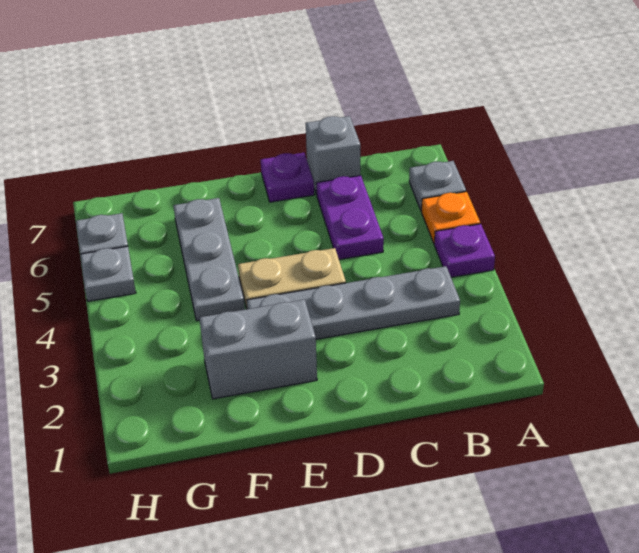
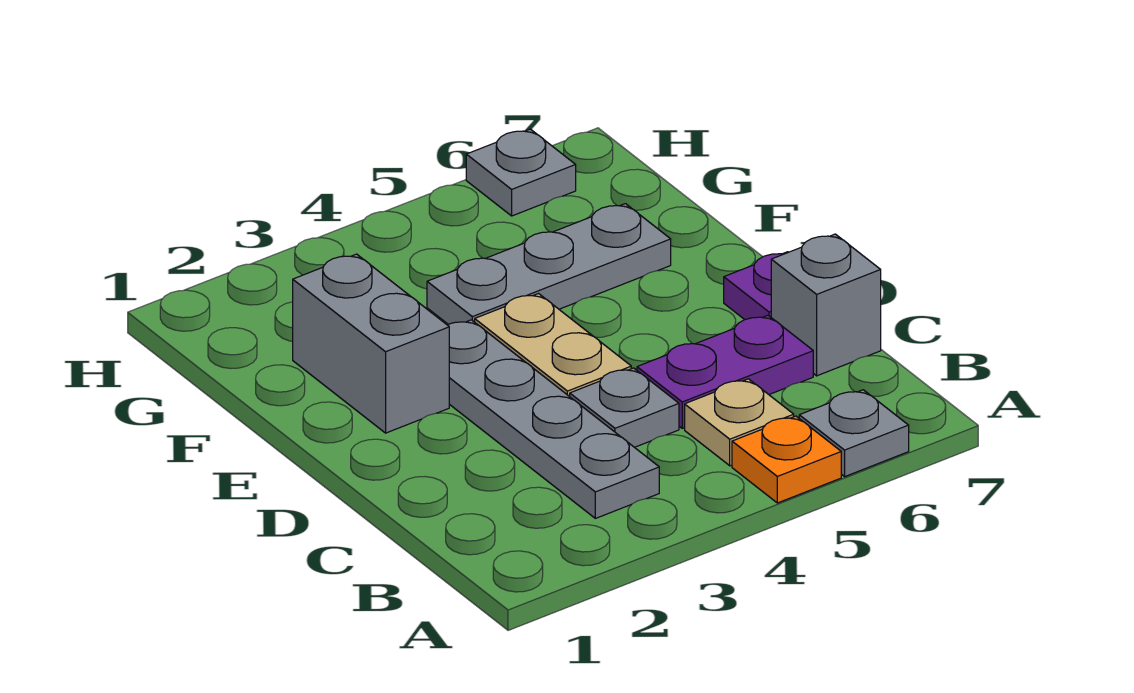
purple 1x1 plate [434,224,495,277] -> none
none -> tan 1x1 plate [685,379,794,466]
grey 1x1 plate [80,246,136,301] -> grey 1x1 plate moved to [570,368,679,447]

